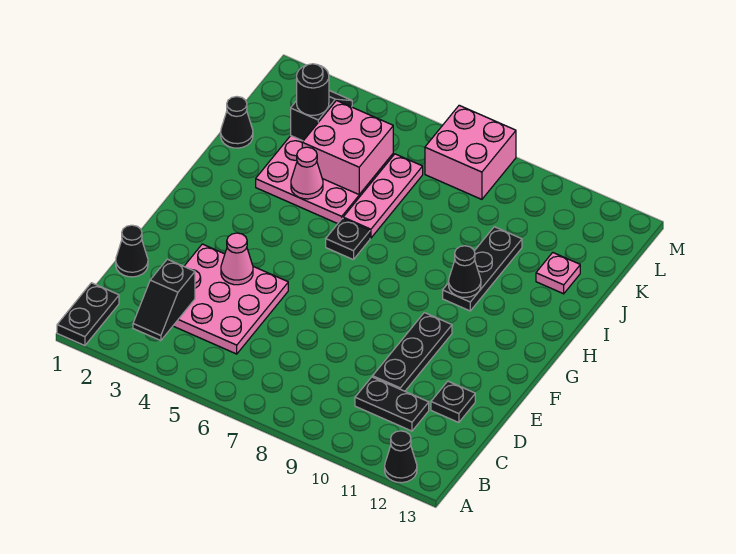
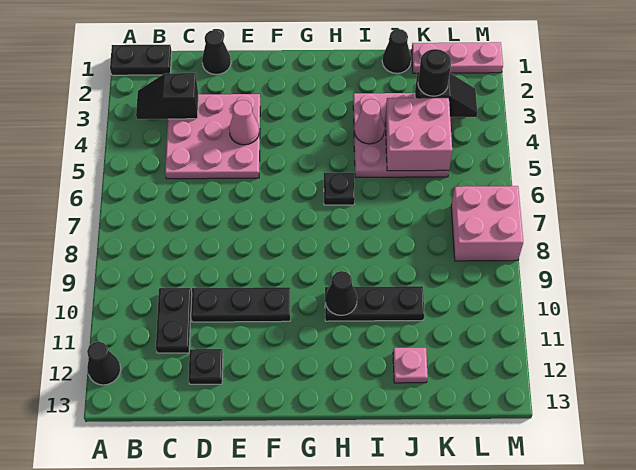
pink 1x3 plate [343,154,423,238] -> pink 1x3 plate moved to [412,42,503,73]

